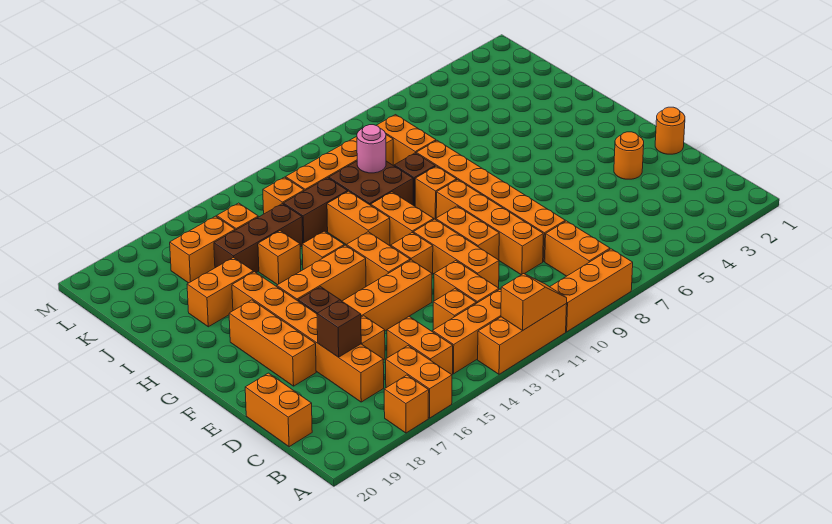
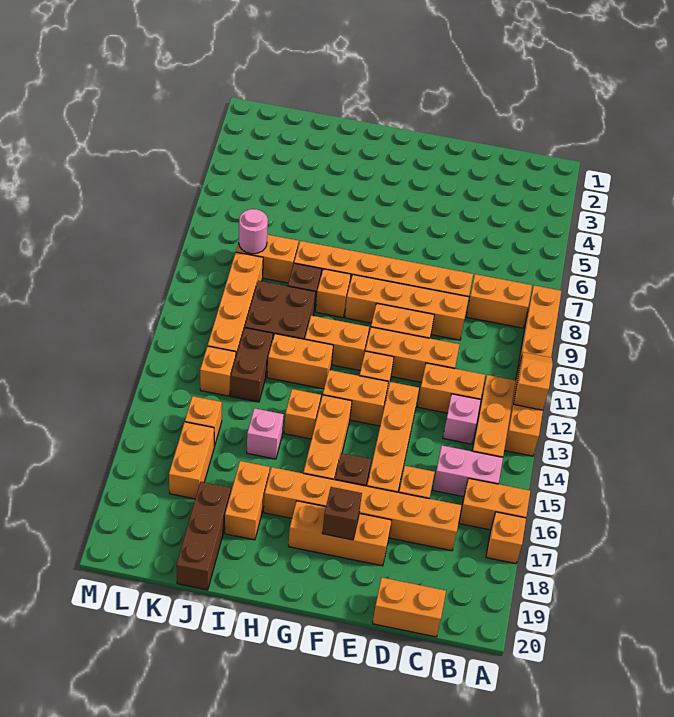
orange 1x2 brick [387,317,453,375] -> pink 1x2 brick [433,446,503,497]
orange 1x1 brick [433,289,476,330] -> pink 1x1 brick [443,394,481,444]
brown 1x1 brick [317,300,361,357] -> brown 1x1 brick moved to [322,487,362,540]
orange 1x1 round brick [655,107,685,154] -> none
orange 1x1 round brick [614,132,644,179] -> none
orange 1x1 brick [258,231,301,285] -> pink 1x1 brick [247,408,284,459]
pink 1x1 round brick [357,125,386,173] -> pink 1x1 round brick moved to [239,209,268,254]
brown 1x3 brick [214,204,303,272] -> brown 1x3 brick moved to [176,482,231,590]

